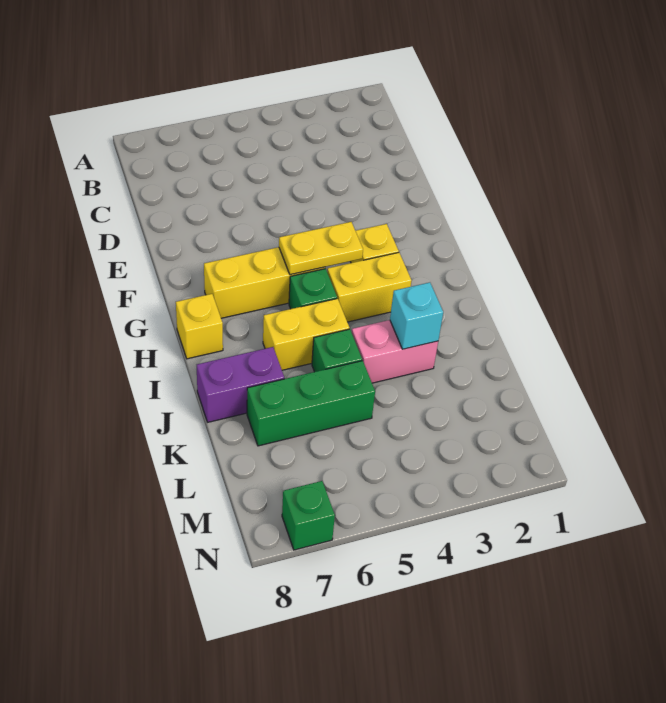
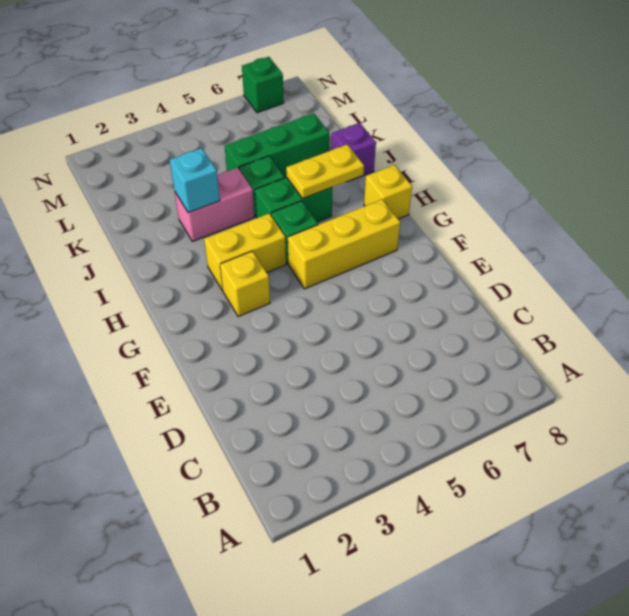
yellow 1x2 plate [279,222,363,275] -> yellow 1x2 plate moved to [286,145,364,199]
yellow 1x2 brick [263,299,349,370] -> green 1x2 brick [255,177,332,222]
purple 1x2 brick [197,347,284,422] -> purple 1x1 brick [331,123,376,182]

